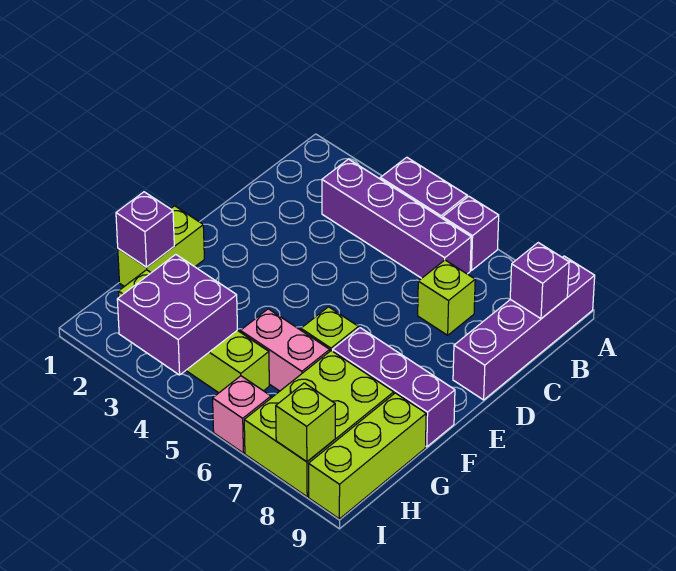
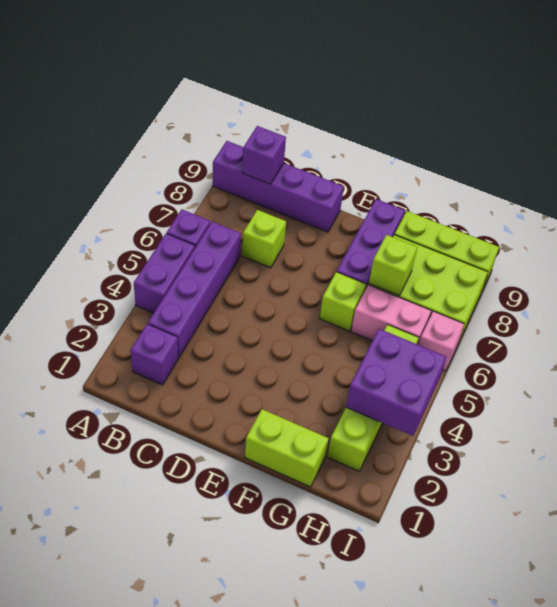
purple 1x1 brick [116,192,174,267] -> purple 1x1 brick moved to [130,324,178,385]
pink 1x2 brick [240,309,330,391] -> pink 1x2 brick turned to [351,285,431,345]
lime 1x1 brick [276,383,335,462] -> lime 1x1 brick moved to [369,235,417,296]

